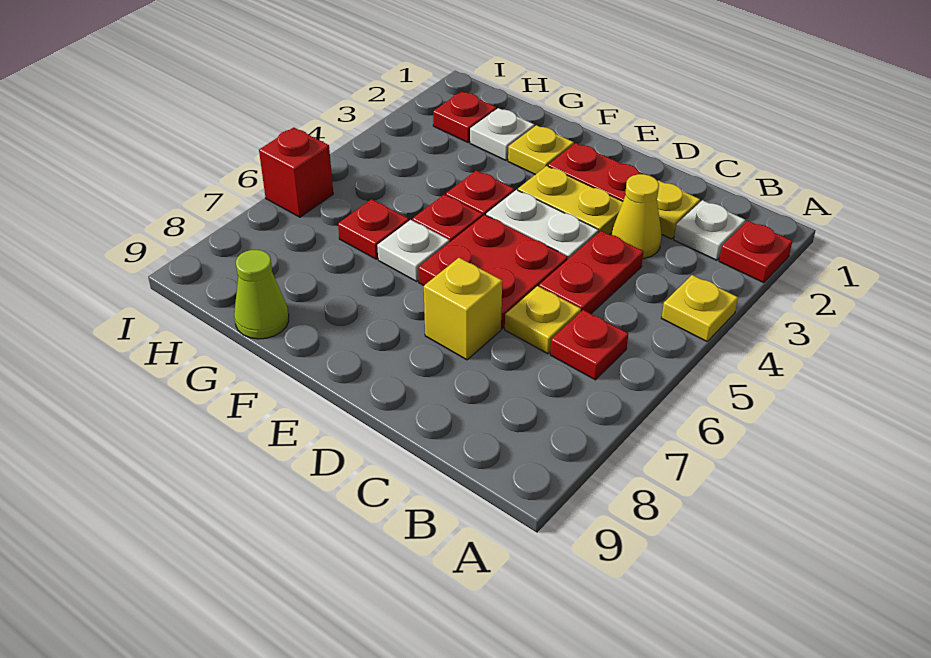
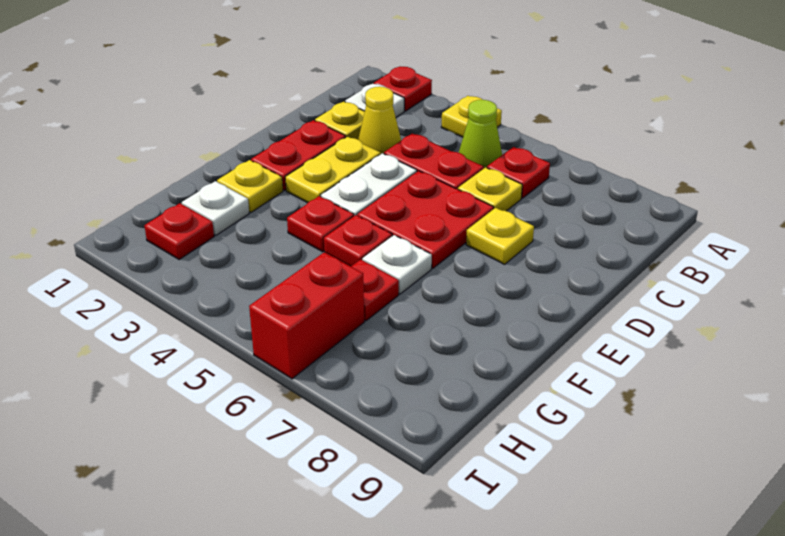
yellow 1x1 brick [424,258,502,360] -> yellow 1x1 plate [466,208,534,264]
lime 1x1 cone [234,250,289,339] -> lime 1x1 cone moved to [459,100,502,168]
red 1x1 brick [259,127,333,217] -> red 1x2 brick [249,252,364,379]

